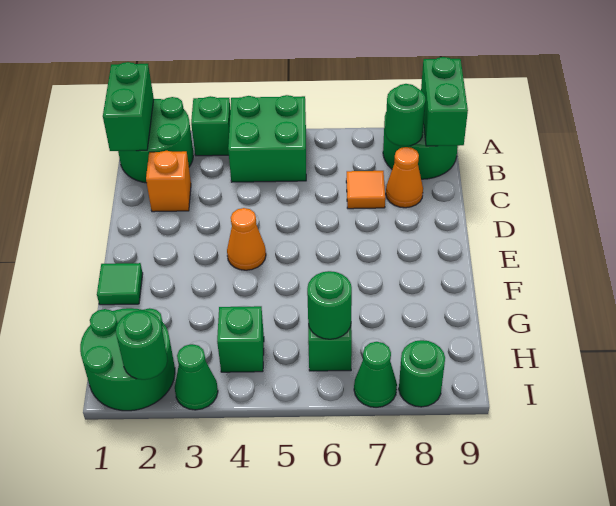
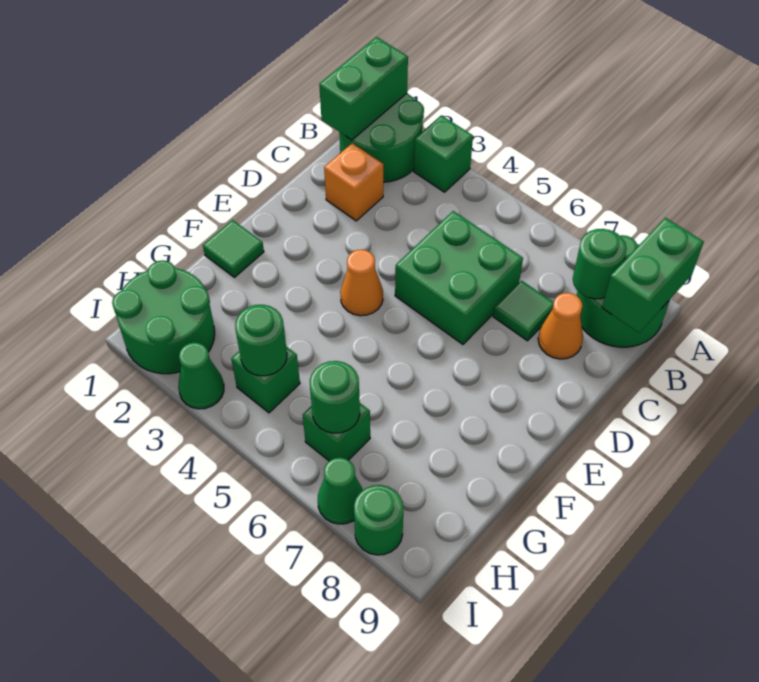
green 2x2 brick [228,95,306,182] -> green 2x2 brick moved to [395,211,523,344]
orange 1x1 tile [346,171,385,209] -> green 1x1 tile [493,281,554,341]
green 1x1 round brick [116,310,168,380] -> green 1x1 round brick moved to [235,305,287,376]

